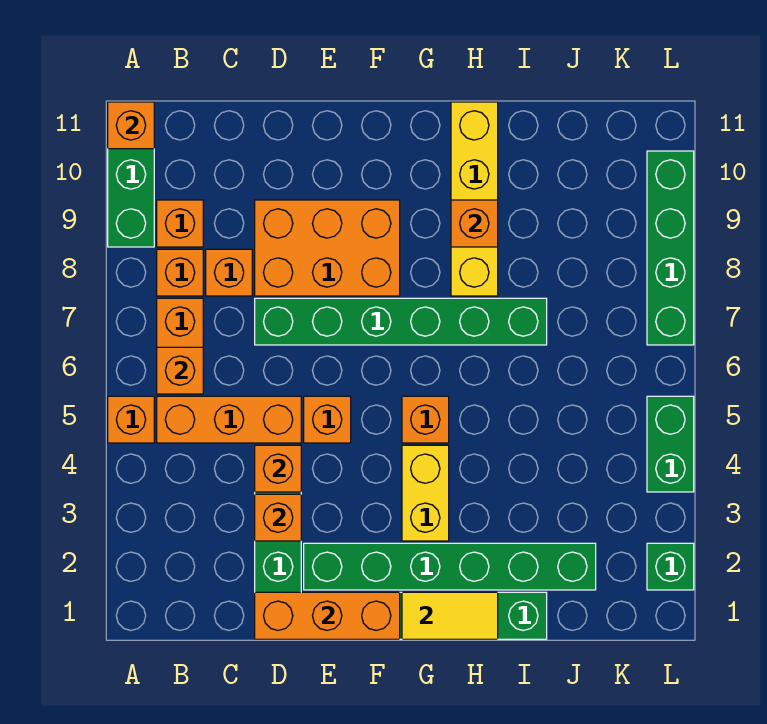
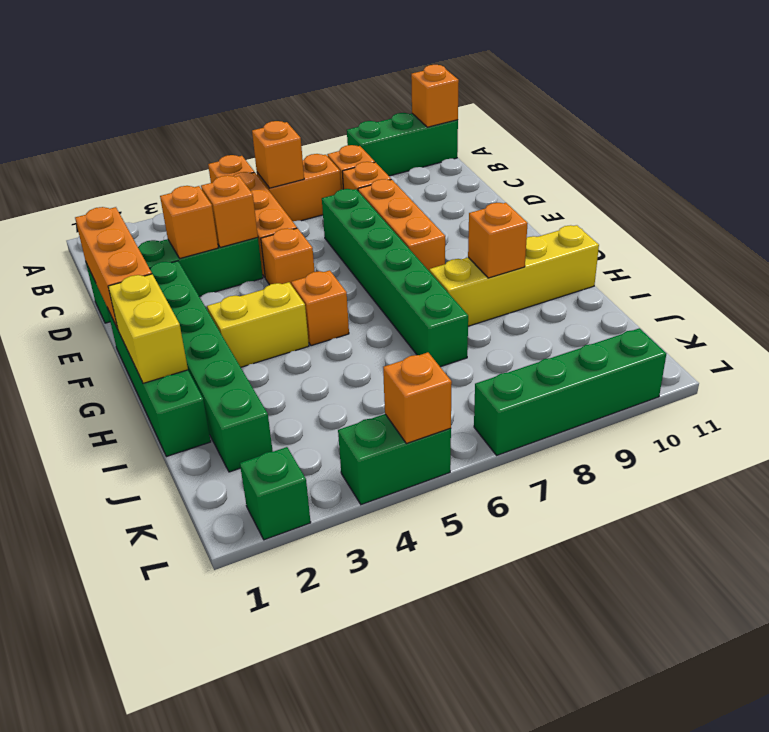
orange 1x1 brick [157,200,203,247] -> orange 1x1 brick moved to [383,352,452,444]
orange 2x3 brick [255,200,400,296] -> orange 1x3 brick [358,179,445,270]
yellow 1x2 tile [402,592,498,639] -> yellow 1x2 brick [108,274,188,383]

